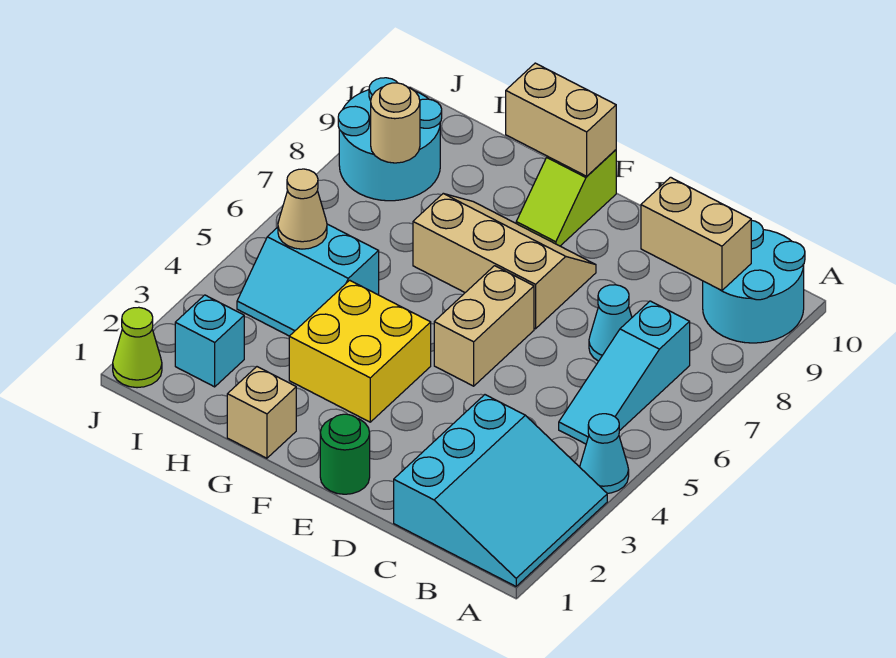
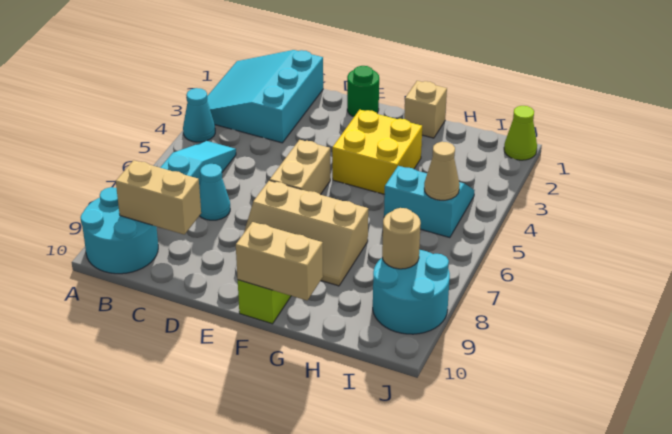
cyan 1x1 brick [175,295,244,387] -> none

